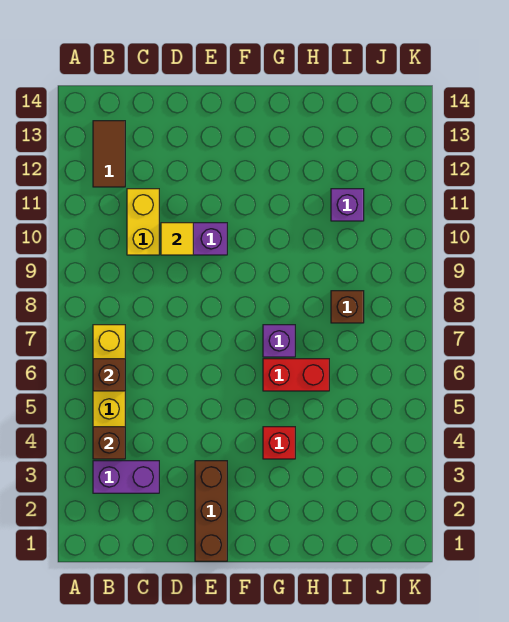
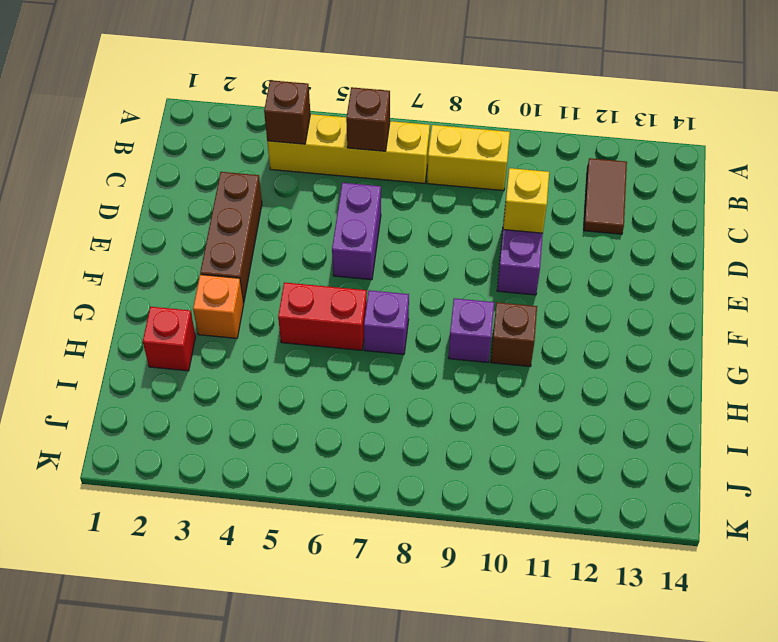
purple 1x2 brick [93,461,159,493] -> purple 1x2 brick moved to [332,183,381,280]
brown 1x2 tile [93,121,125,187] -> brown 1x2 tile turned to [584,158,627,234]
yellow 1x2 brick [127,189,159,255] -> yellow 1x2 brick moved to [427,125,510,191]
yellow 1x1 tile [161,223,193,255] -> yellow 1x1 brick [503,168,549,233]
brown 1x3 brick [195,461,227,561] -> brown 1x3 brick turned to [200,172,262,303]
none -> orange 1x1 brick [193,275,244,338]
red 1x1 brick [263,427,295,459] -> red 1x1 brick moved to [143,307,196,371]
red 1x2 brick [263,359,329,391] -> red 1x2 brick turned to [278,282,367,350]
brown 1x1 brick [331,291,364,323] -> brown 1x1 brick moved to [491,302,537,367]
purple 1x1 brick [331,189,364,221] -> purple 1x1 brick moved to [448,298,494,362]

